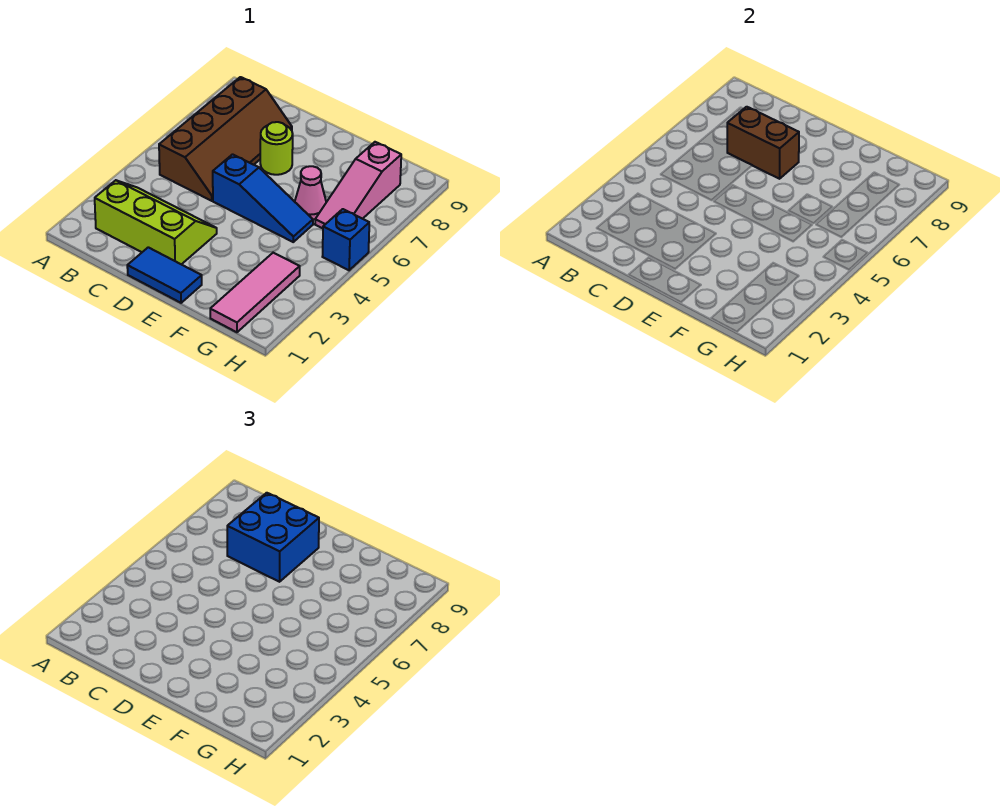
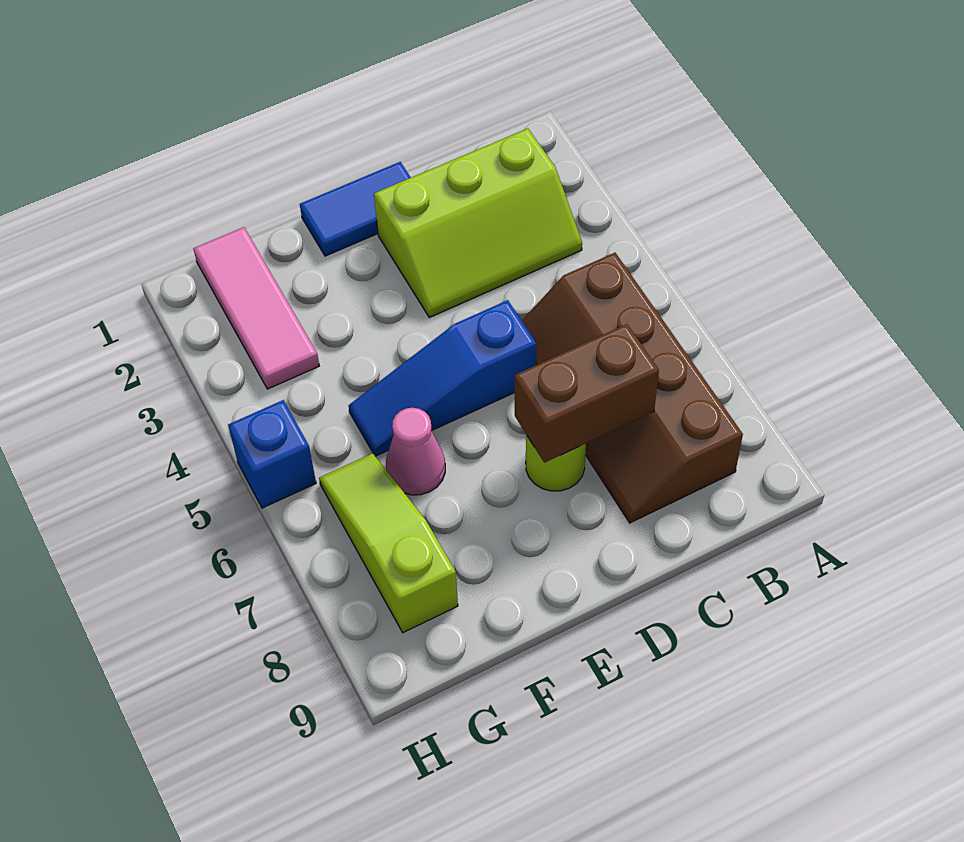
blue 2x2 brick [227,493,319,582] -> none
pink 1x3 slope [315,142,401,228] -> lime 1x3 slope [319,453,458,633]

